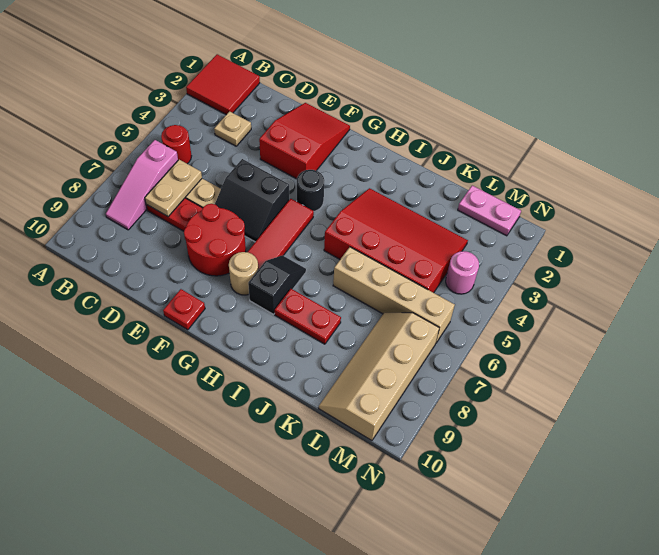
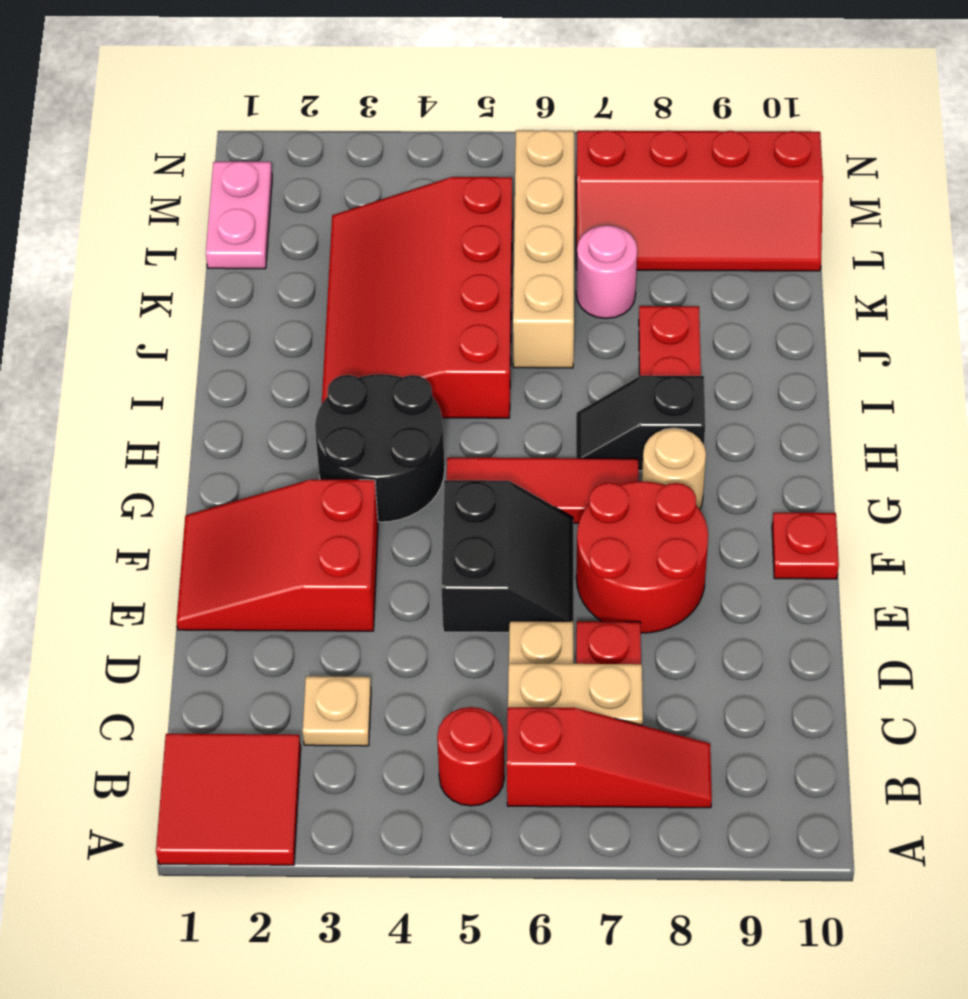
pink 1x3 slope [106,140,178,230] -> red 1x3 slope [507,707,712,808]
black 1x1 round brick [297,170,324,211] -> black 2x2 round brick [315,374,445,522]
tan 2x4 slope [319,313,439,441] -> red 2x4 slope [576,130,823,271]
pink 1x1 round brick [446,251,479,294] -> pink 1x1 round brick moved to [576,225,637,319]

